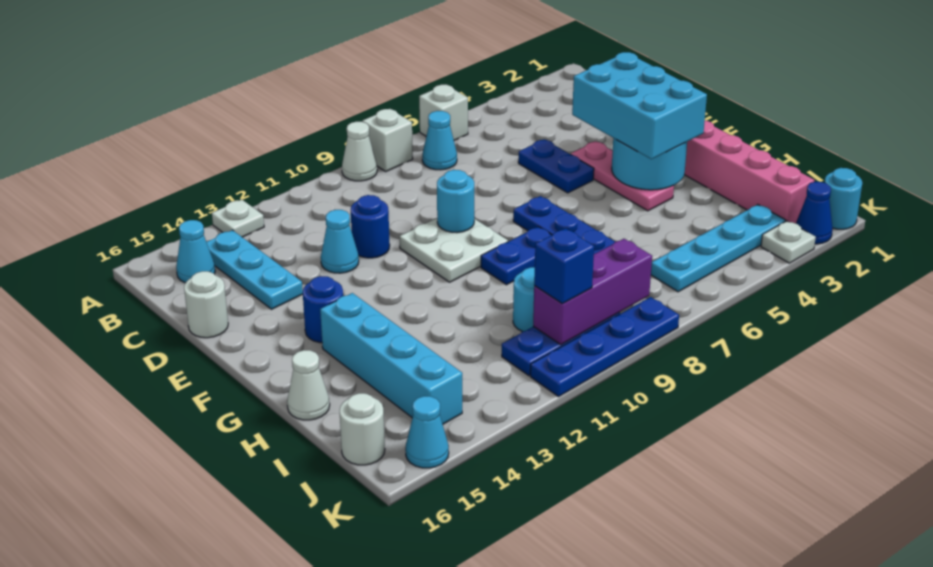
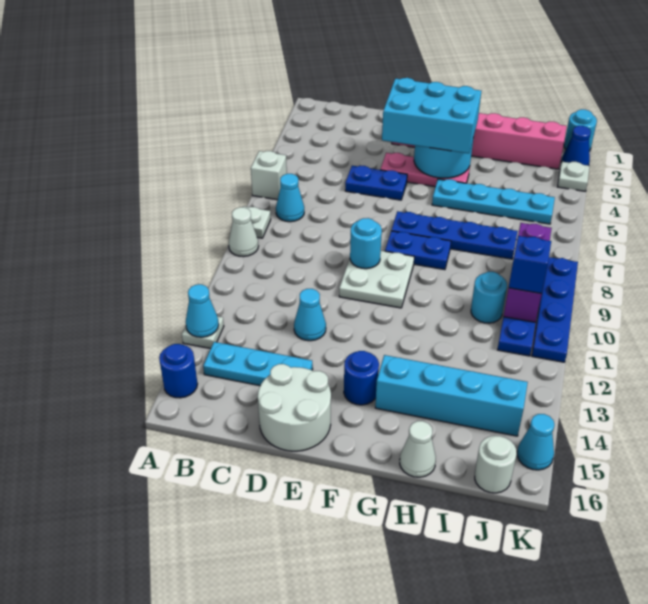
white 1x1 brick [362,109,413,171] -> white 1x1 plate [243,206,271,238]
cyan 1x1 cone [176,220,215,283] -> cyan 1x1 cone moved to [186,284,219,337]
blue 1x1 round brick [351,195,390,258] -> blue 1x1 round brick moved to [159,344,198,398]
white 1x1 round brick [184,271,228,338] -> white 2x2 round brick [258,364,331,451]
blue 1x2 plate [481,227,551,285] -> blue 1x2 plate turned to [385,231,451,270]
cyan 1x4 plate [651,204,786,292] -> cyan 1x4 plate turned to [432,179,555,224]

